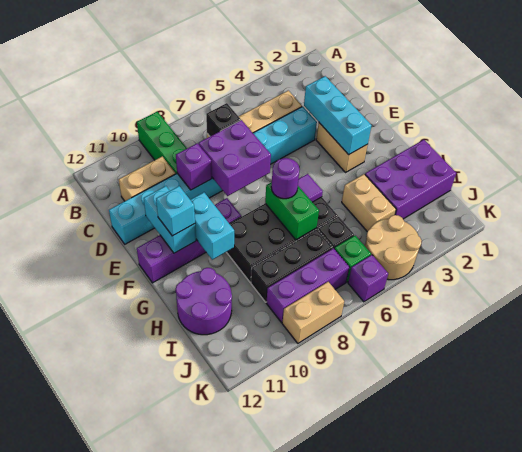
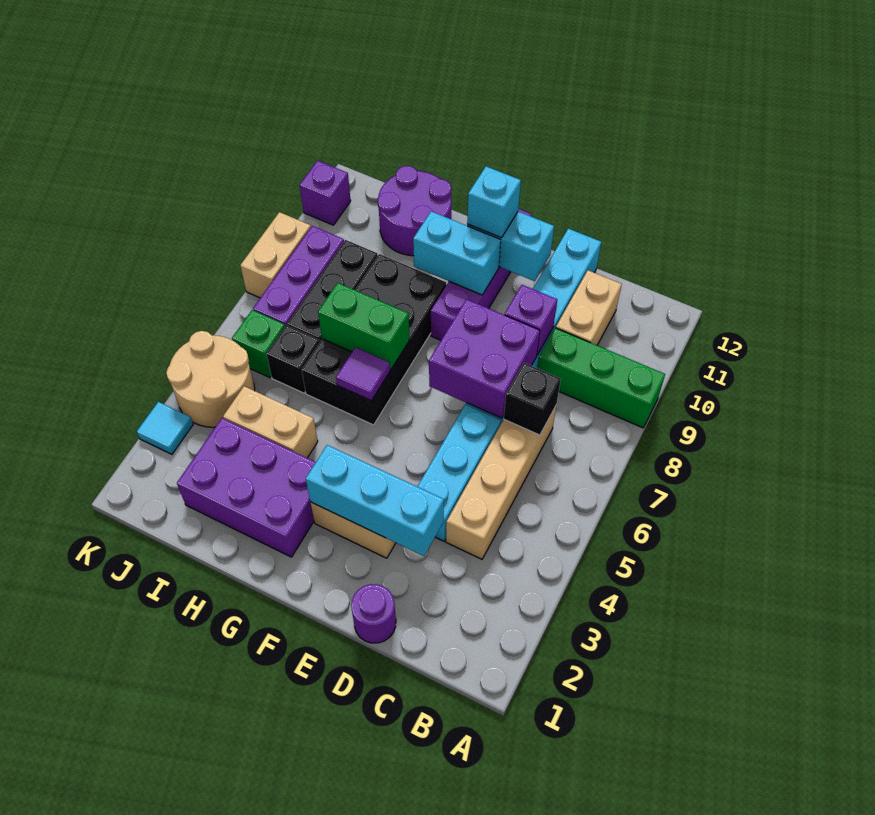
purple 1x1 round brick [271,158,300,199] -> purple 1x1 round brick moved to [351,584,396,643]
purple 2x3 brick [365,140,456,219] -> purple 2x3 brick turned to [177,418,316,557]
none -> cyan 1x1 tile [137,402,193,454]
purple 1x1 brick [348,255,388,302] -> purple 1x1 brick moved to [300,161,351,225]

